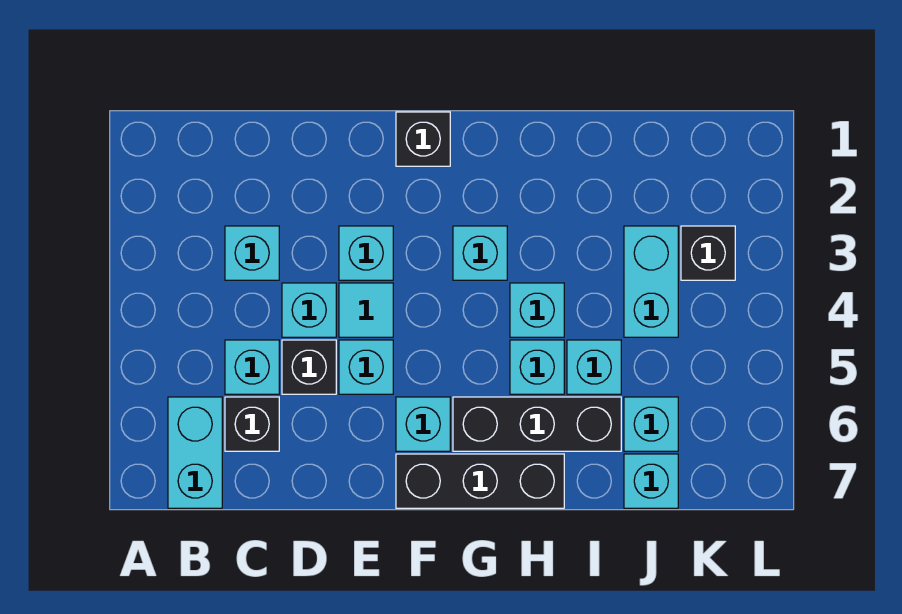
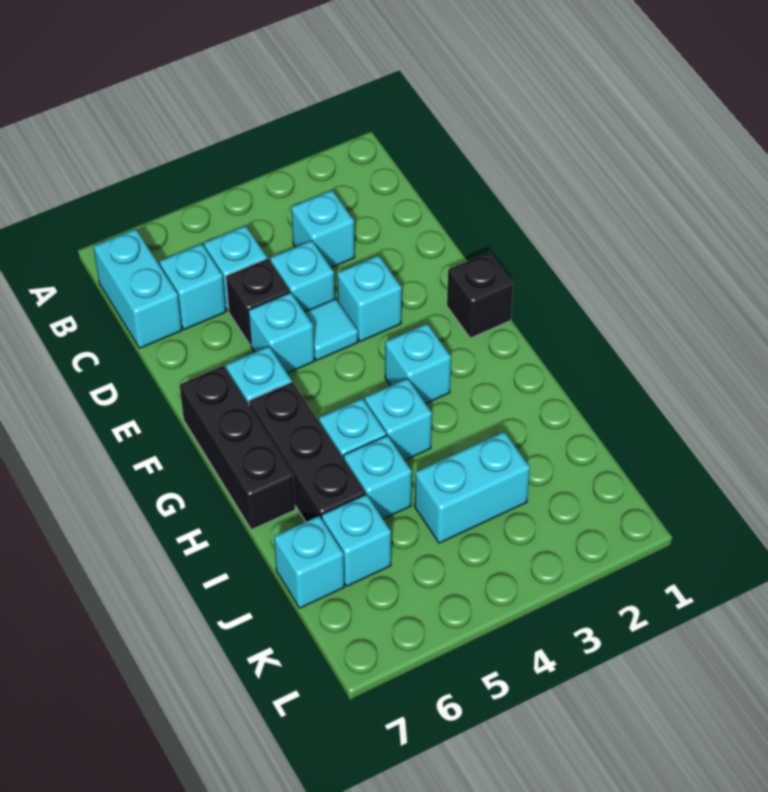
cyan 1x2 brick [168,397,222,508] -> cyan 1x2 brick turned to [94,229,182,348]
black 1x1 brick [225,397,279,451] -> cyan 1x1 brick [159,244,226,330]
black 1x1 brick [681,226,735,280] -> none

